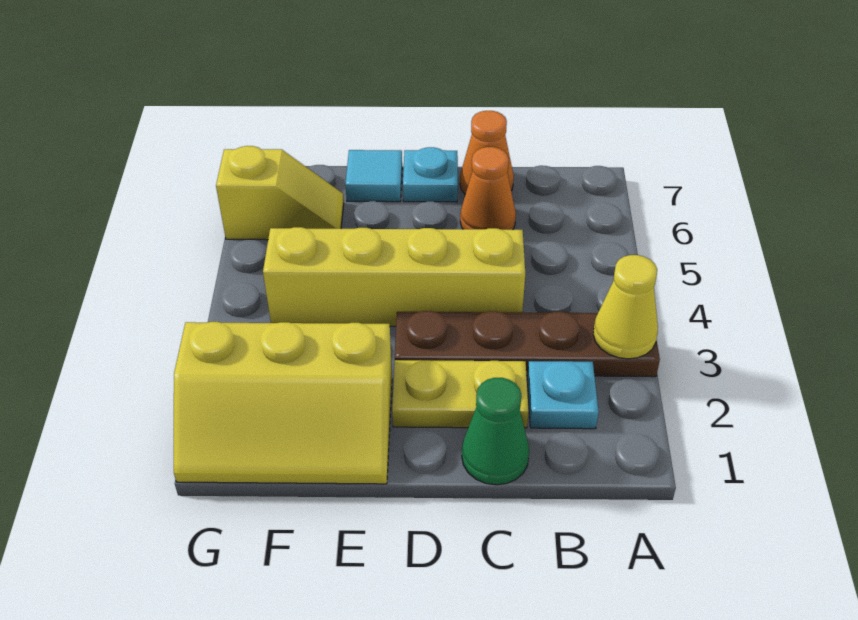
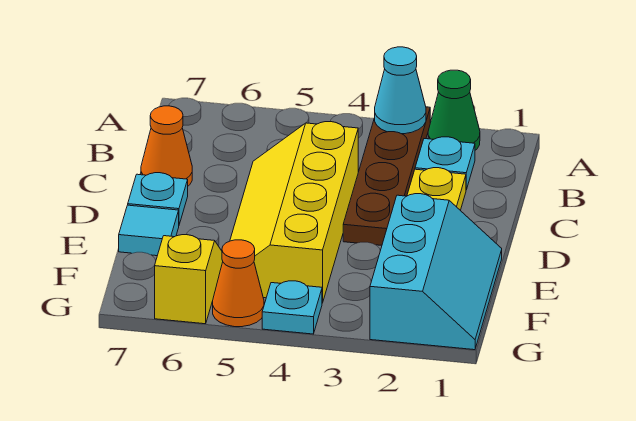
yellow 1x1 cone [593,255,658,359] -> cyan 1x1 cone [375,47,426,134]
green 1x1 cone [462,378,529,485] -> green 1x1 cone moved to [428,70,480,150]
orange 1x1 cone [460,147,516,230] -> orange 1x1 cone moved to [213,240,264,327]
yellow 2x3 slope [174,322,392,484] -> cyan 2x3 slope [370,194,502,350]
none -> cyan 1x1 plate [262,281,322,334]

